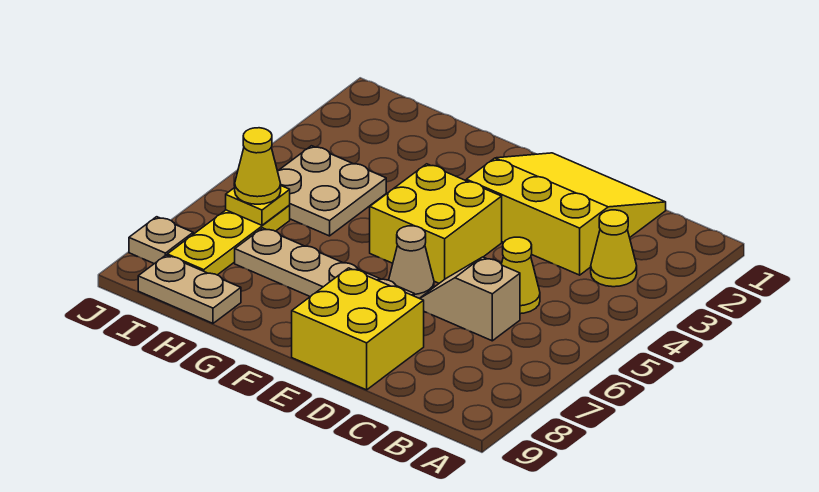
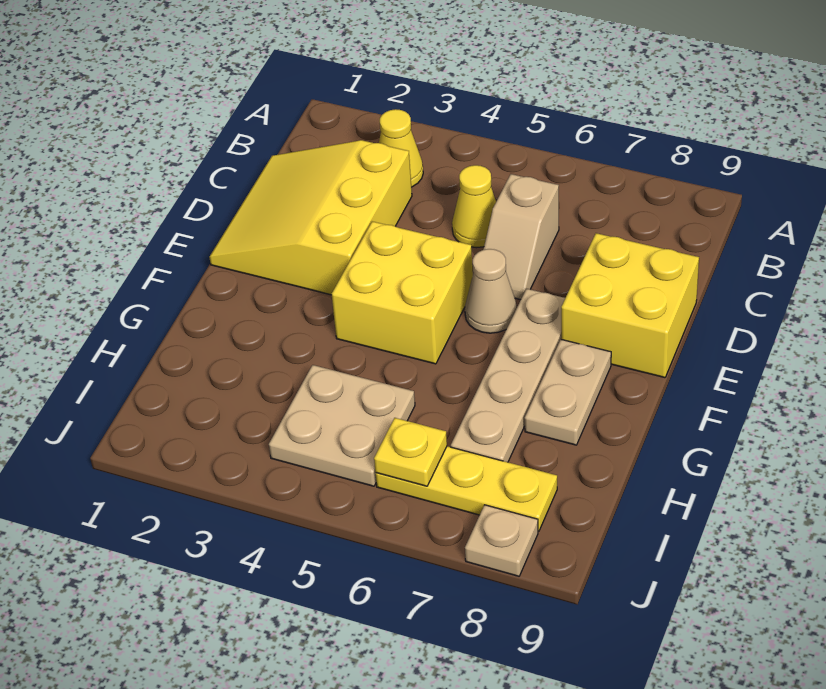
tan 1x2 plate [138,255,241,323] -> tan 1x2 plate moved to [525,340,611,445]
yellow 1x1 cone [235,128,281,204] -> none

